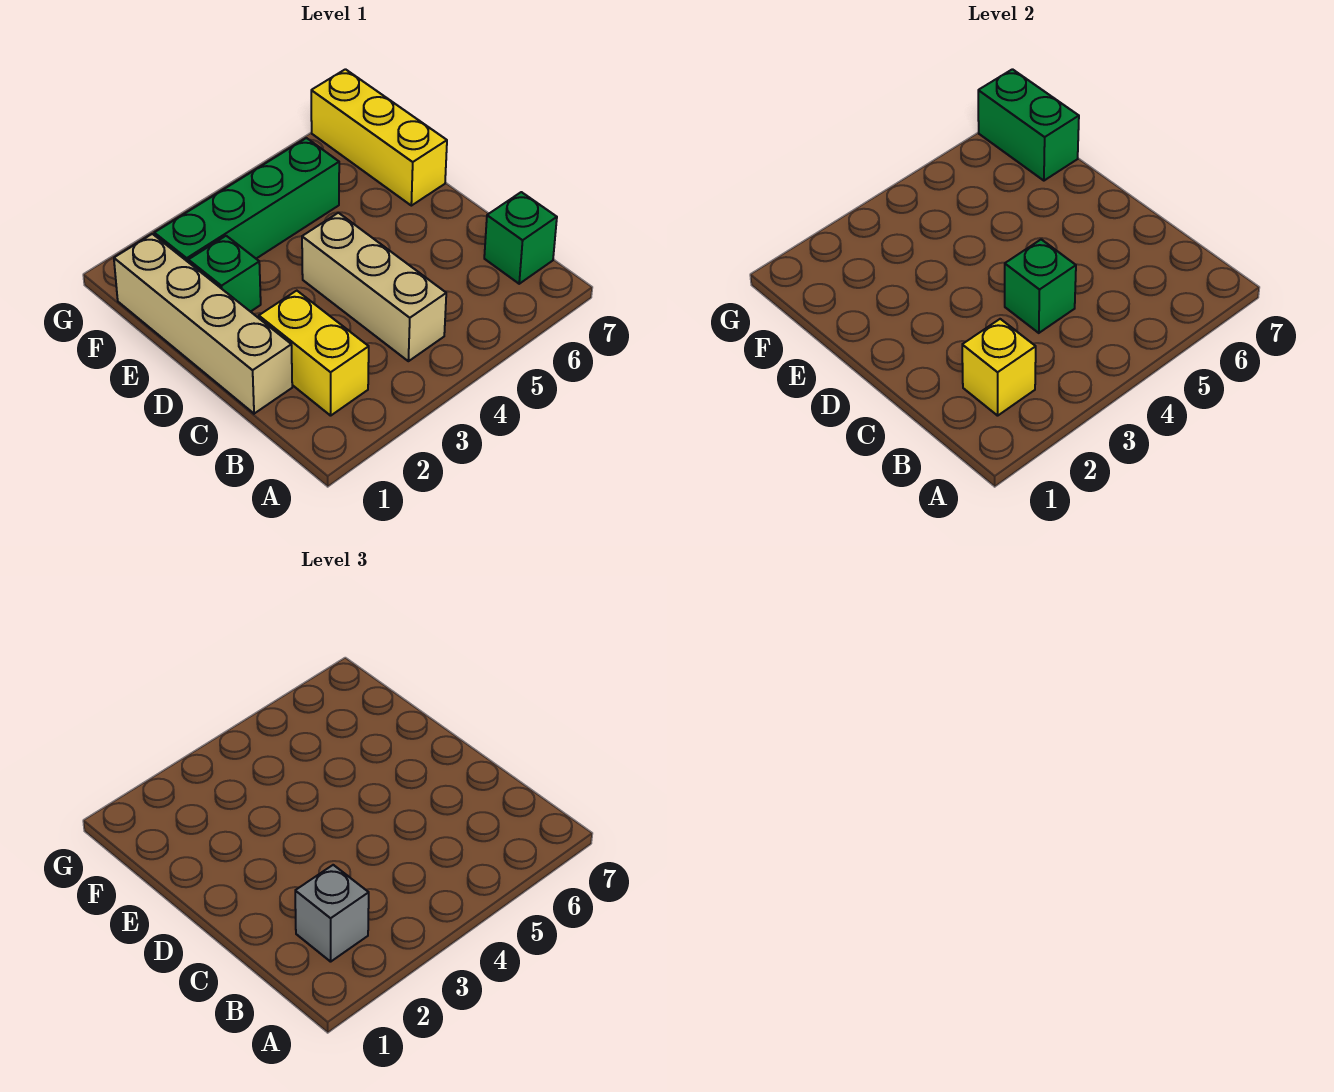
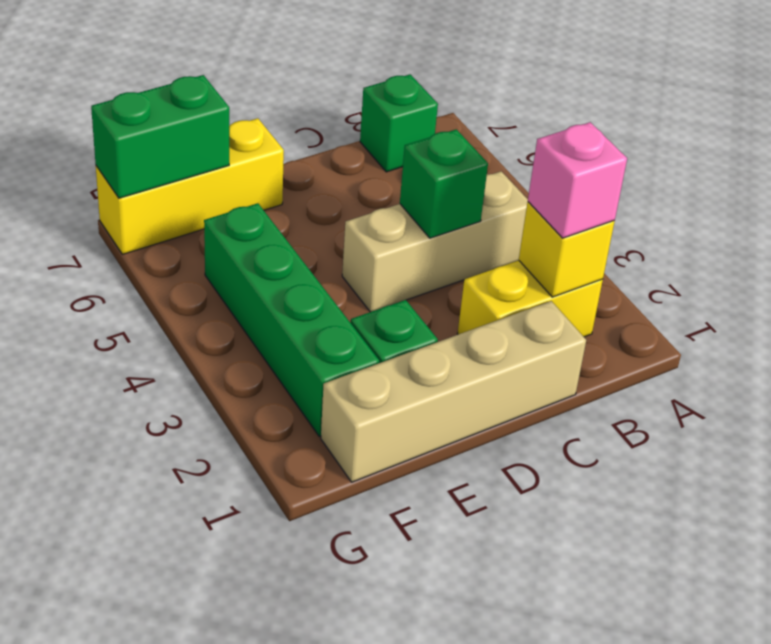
grey 1x1 brick [295,865,369,962] -> pink 1x1 brick [528,122,627,238]

